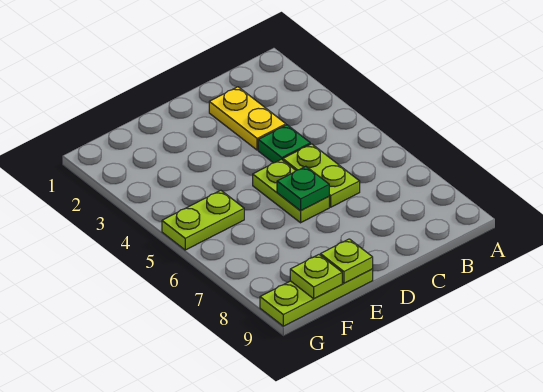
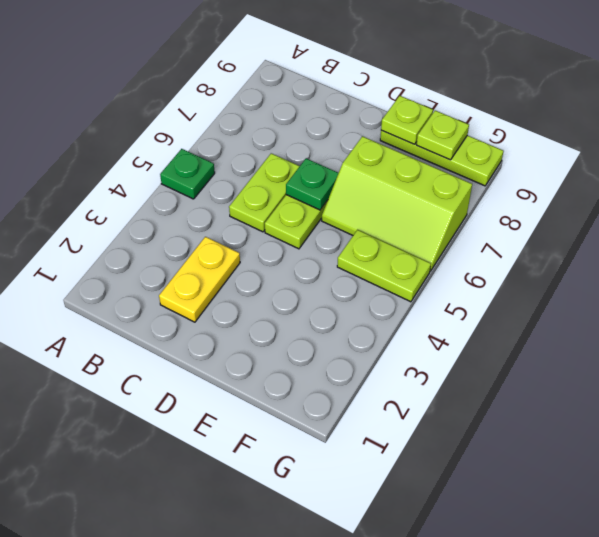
green 1x1 plate [258,125,310,163] -> green 1x1 plate moved to [160,149,215,199]
none -> lime 2x3 slope [322,136,472,271]

